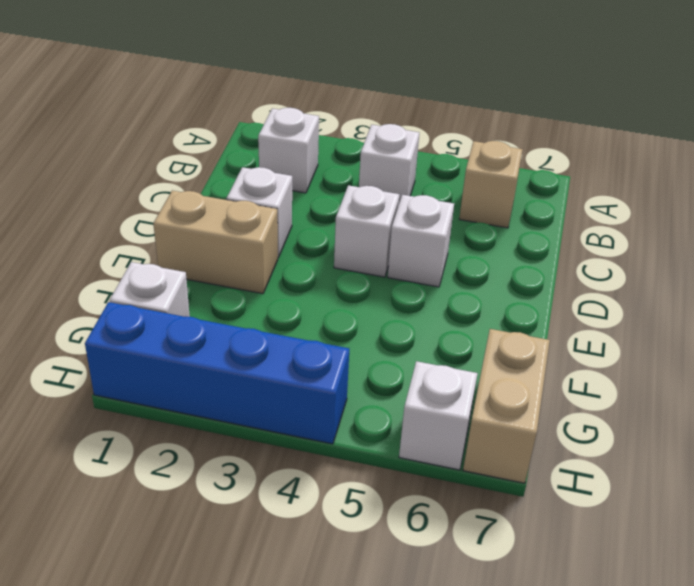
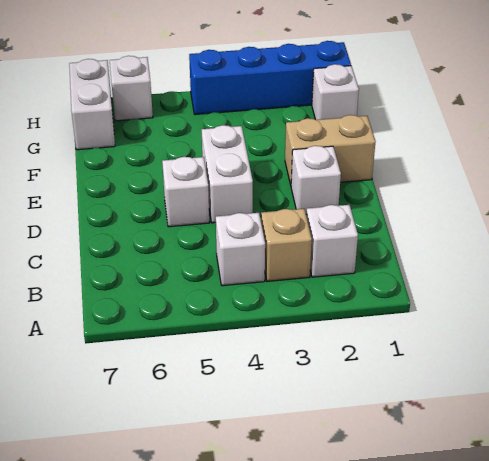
tan 1x1 brick [459,141,523,228] -> tan 1x1 brick moved to [261,209,312,281]
white 1x1 brick [334,185,399,277] -> white 1x2 brick [202,125,253,223]
tan 1x2 brick [463,329,550,483] -> white 1x2 brick [69,59,115,150]

